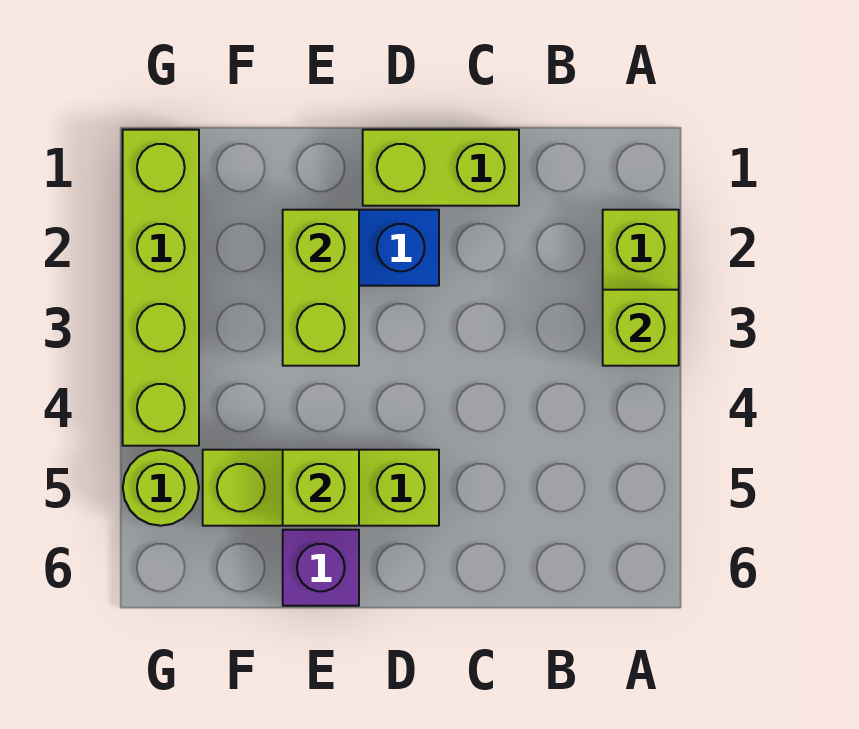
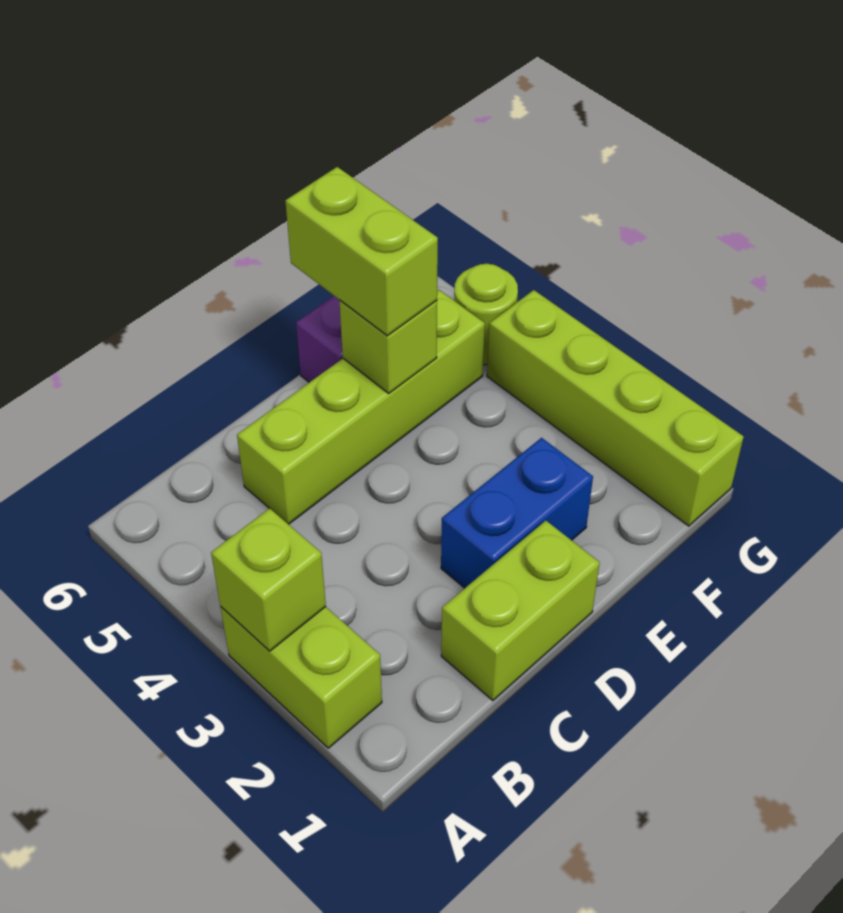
lime 1x3 brick [203,450,439,526] -> lime 1x4 brick [237,290,485,524]
lime 1x2 brick [283,210,359,366] -> lime 1x2 brick moved to [285,167,438,336]

